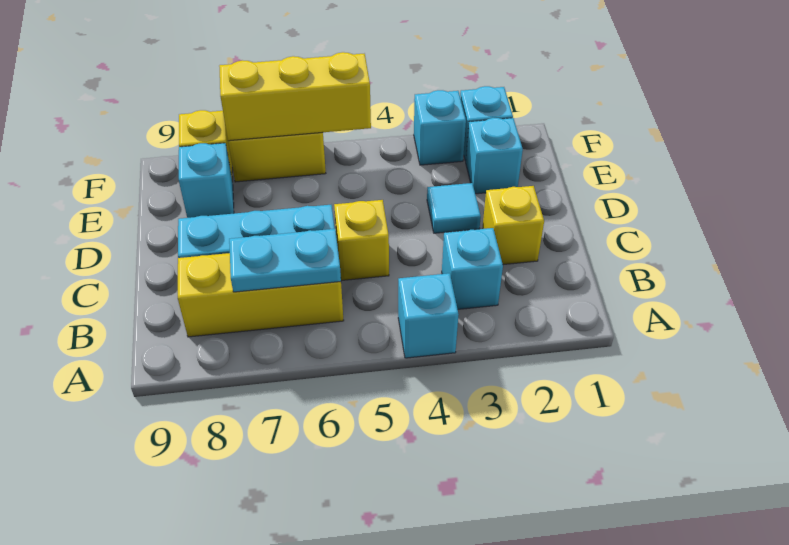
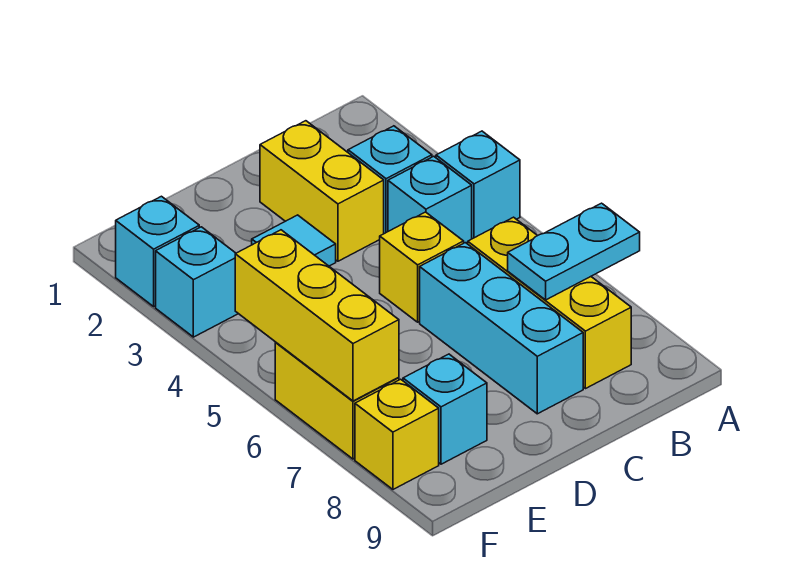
cyan 1x2 plate [229,229,341,292] -> cyan 1x2 plate turned to [508,203,640,300]
yellow 1x1 brick [482,186,544,265] -> yellow 1x2 brick [260,121,384,261]
cyan 1x1 brick [466,118,523,194] -> cyan 1x1 brick moved to [388,156,472,244]

